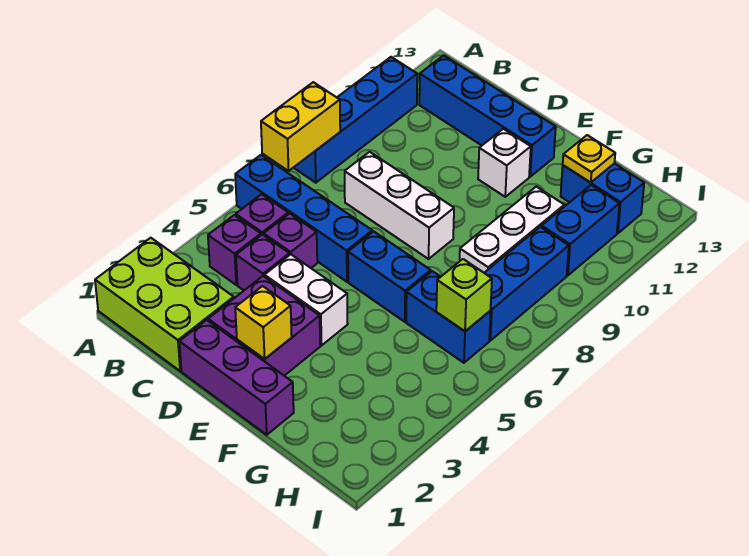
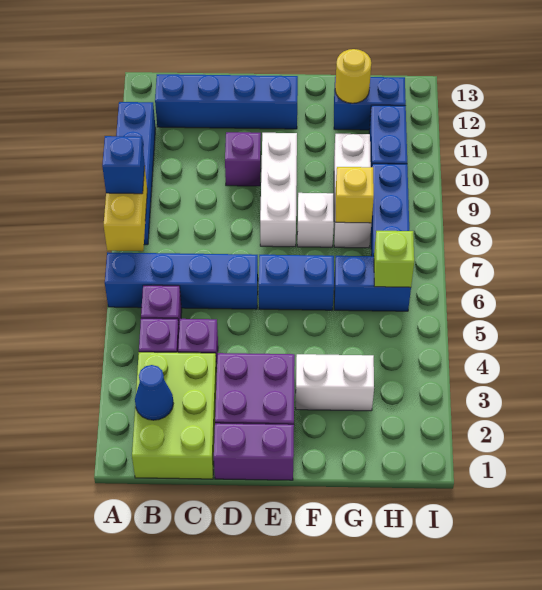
lime 2x3 brick [95,238,234,371] -> lime 2x3 brick turned to [132,352,217,479]
none -> blue 1x1 brick [102,136,145,194]
none -> blue 1x1 cone [135,365,173,420]
purple 1x1 brick [264,213,317,268] -> purple 1x1 brick moved to [225,132,261,186]
white 1x3 brick [345,152,454,259] -> white 1x3 brick turned to [260,133,297,247]
purple 1x3 brick [179,320,294,435] -> purple 1x2 brick [214,423,294,480]
white 1x2 brick [264,254,348,345] -> white 1x2 brick moved to [296,354,374,411]
yellow 1x1 brick [235,286,292,359] -> yellow 1x1 brick moved to [336,167,374,223]
white 1x1 brick [478,129,531,197] -> white 1x1 brick moved to [297,193,334,247]
yellow 1x1 plate [563,135,615,182] -> yellow 1x1 round brick [335,49,371,103]

